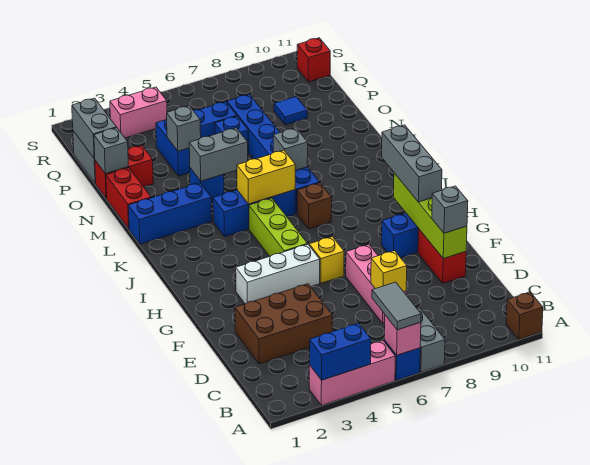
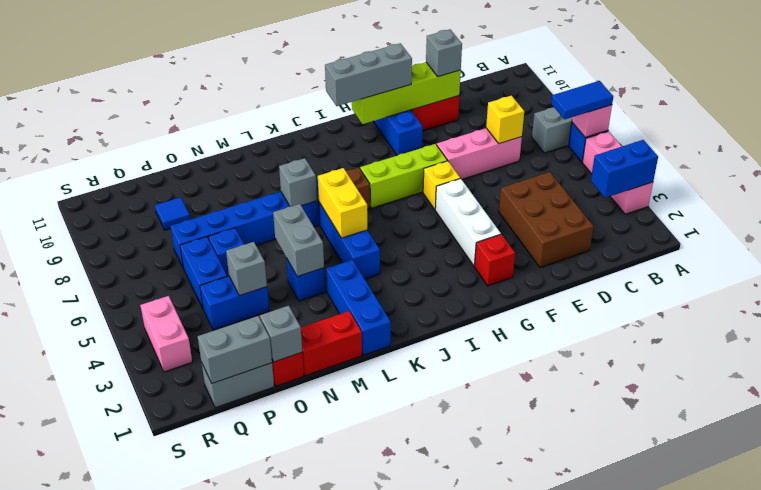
blue 1x2 brick [309,323,371,380] -> blue 1x2 brick turned to [591,140,658,198]
grey 1x2 tile [372,282,421,330] -> blue 1x2 tile [551,81,613,119]
brown 1x1 brick [506,292,543,339] -> none
lime 1x3 brick [249,198,307,256] -> lime 1x3 brick moved to [360,144,447,208]
red 1x1 brick [297,38,330,82] -> red 1x1 brick moved to [475,234,515,286]

